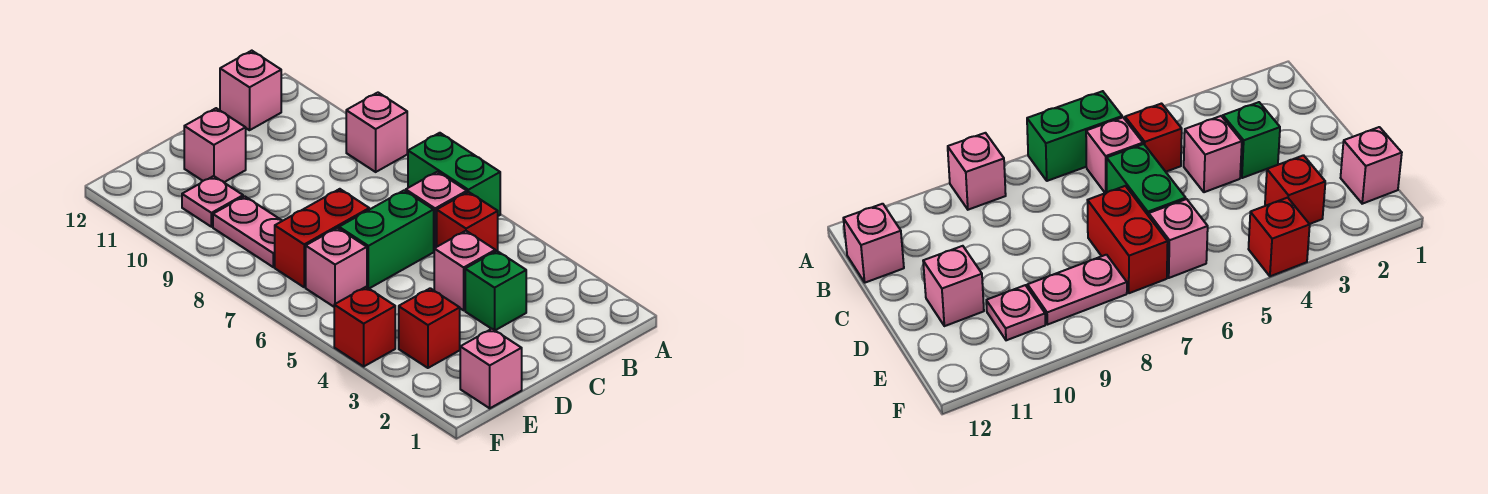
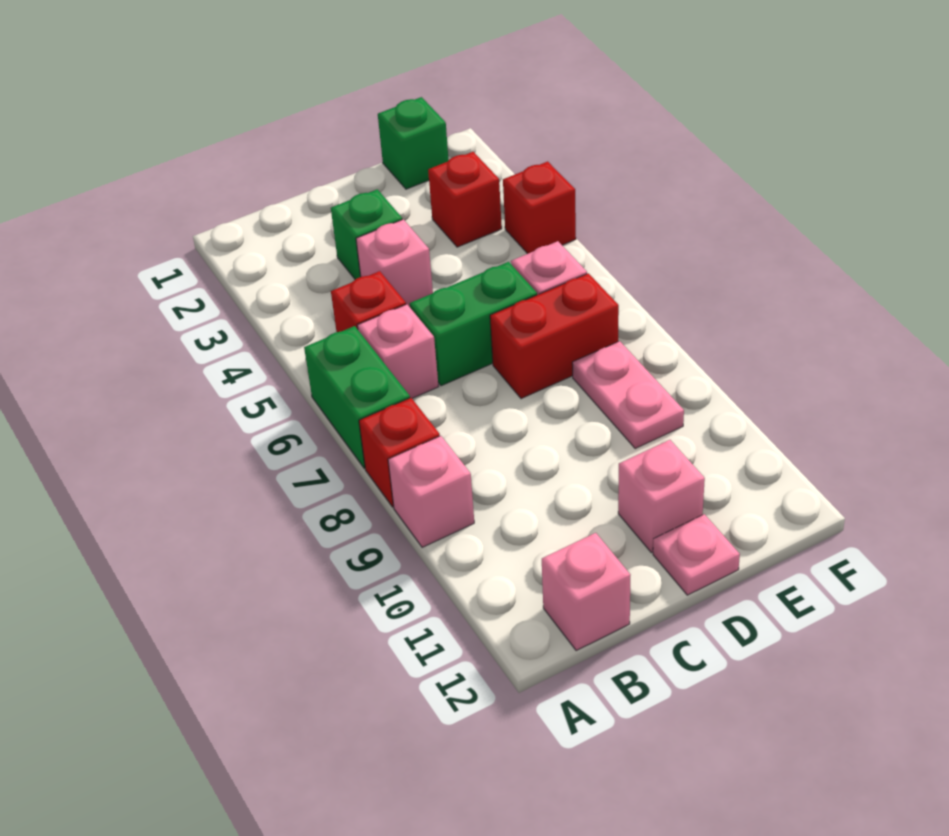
none -> red 1x1 brick [359,398,440,507]
pink 1x1 brick [460,329,522,408] -> green 1x1 brick [378,97,449,189]
pink 1x1 plate [182,176,243,227] -> pink 1x1 plate moved to [653,514,740,595]

